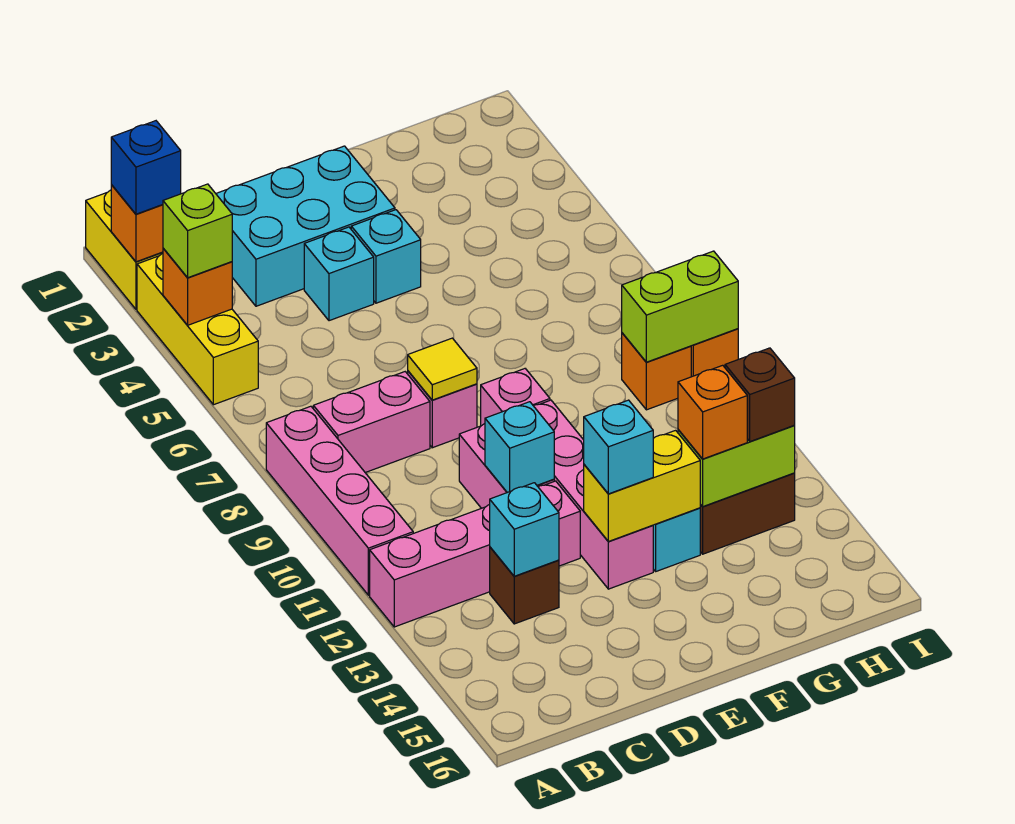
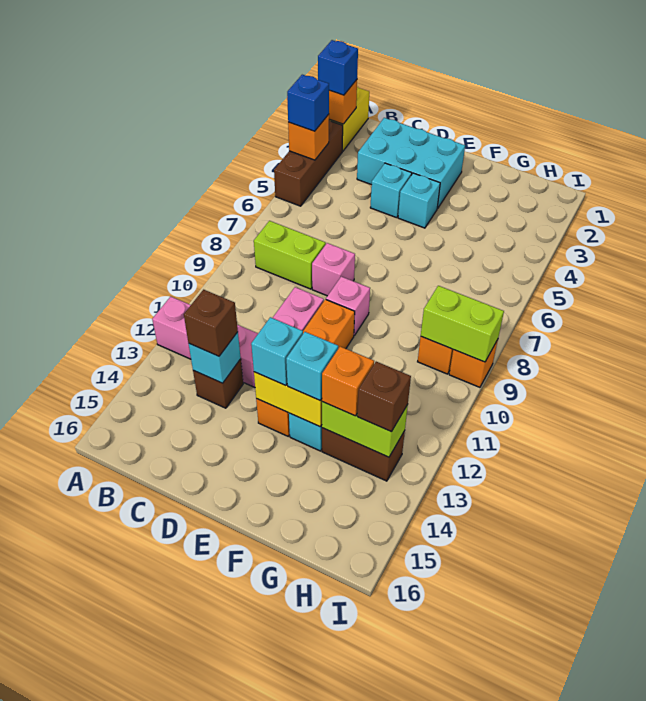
yellow 1x3 brick [137,254,258,405] -> brown 1x3 brick [274,120,343,206]
lime 1x1 brick [163,184,232,278] -> blue 1x1 brick [287,75,329,131]
pink 1x4 brick [266,406,413,595] -> none
pink 1x2 brick [313,372,430,473] -> lime 1x2 brick [254,221,326,289]
none -> brown 1x1 brick [184,290,238,356]
yellow 1x1 tile [408,338,477,400] -> none
cyan 1x1 brick [485,402,554,493] -> cyan 1x1 brick moved to [286,332,338,400]
pink 1x4 brick [534,400,653,589] -> orange 1x4 brick [256,299,355,436]

